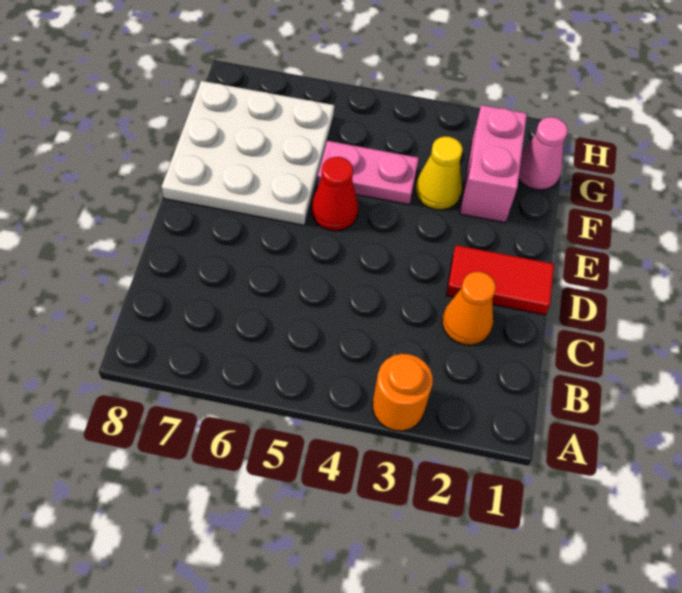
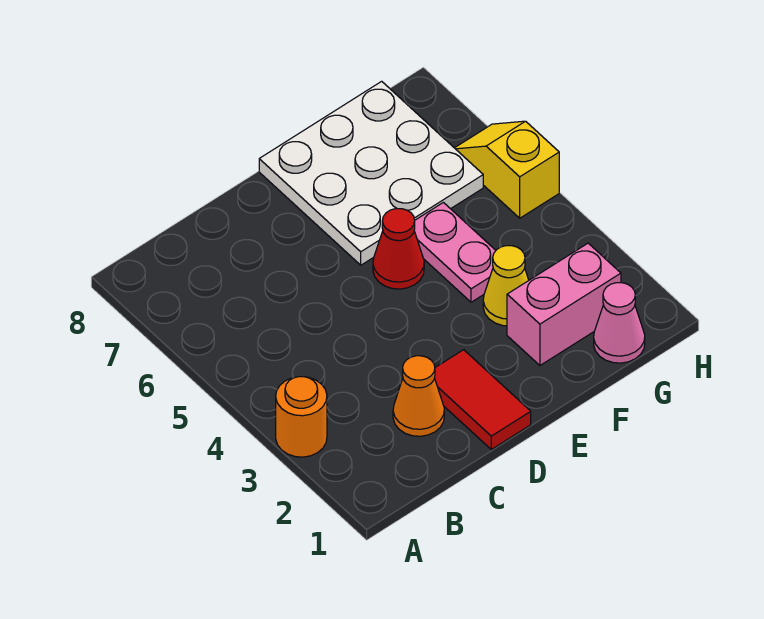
none -> yellow 1x2 slope [455,121,559,218]

